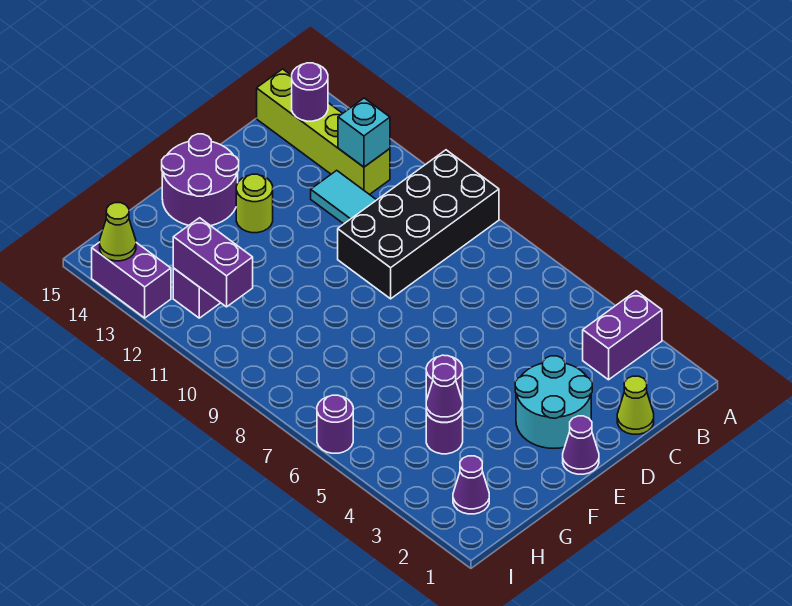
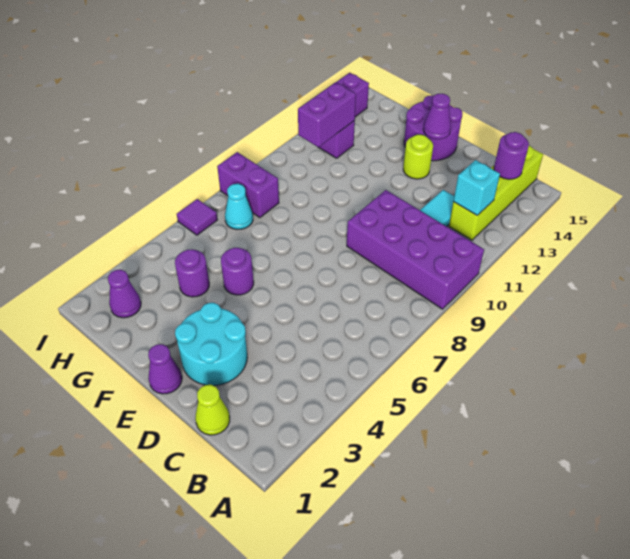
purple 1x2 brick [583,291,662,380] -> purple 1x2 brick moved to [217,152,279,218]
black 2x4 brick [338,150,499,299] -> purple 2x4 brick [347,190,484,309]
purple 1x1 cone [426,364,463,422] -> purple 1x1 cone moved to [423,94,451,139]
none -> cyan 1x1 cone [225,184,253,230]
purple 1x1 round brick [317,395,353,453] -> purple 1x1 tile [177,199,217,235]
lime 1x1 cone [100,203,136,261] -> none

